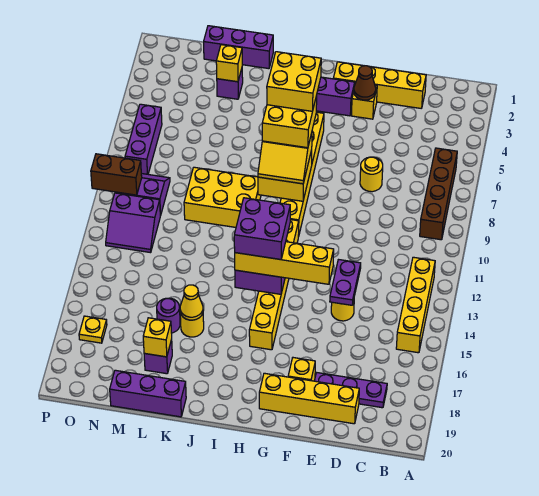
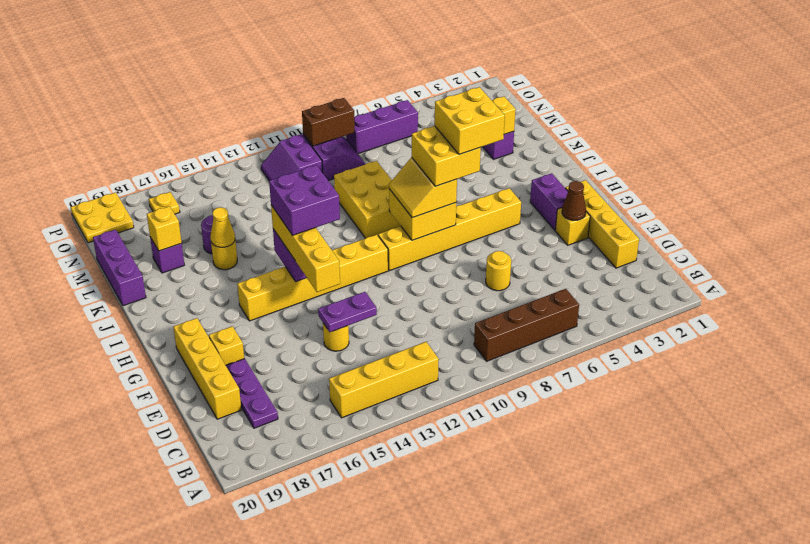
purple 1x3 brick [204,26,273,69] -> none
brown 1x2 brick [91,154,142,195] -> brown 1x2 brick turned to [302,98,355,146]
none -> yellow 2x2 plate [71,192,134,243]

